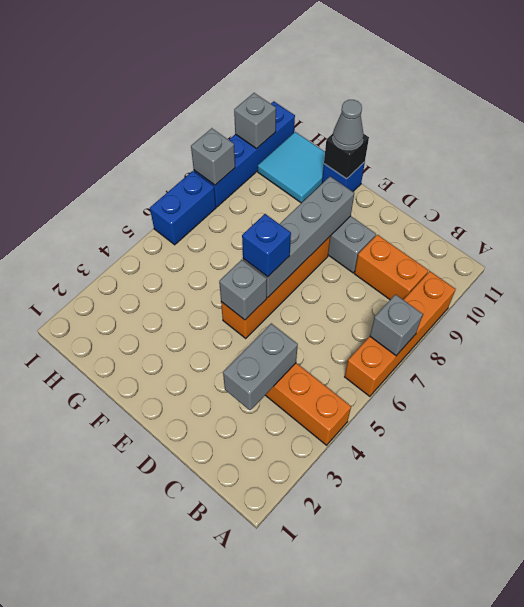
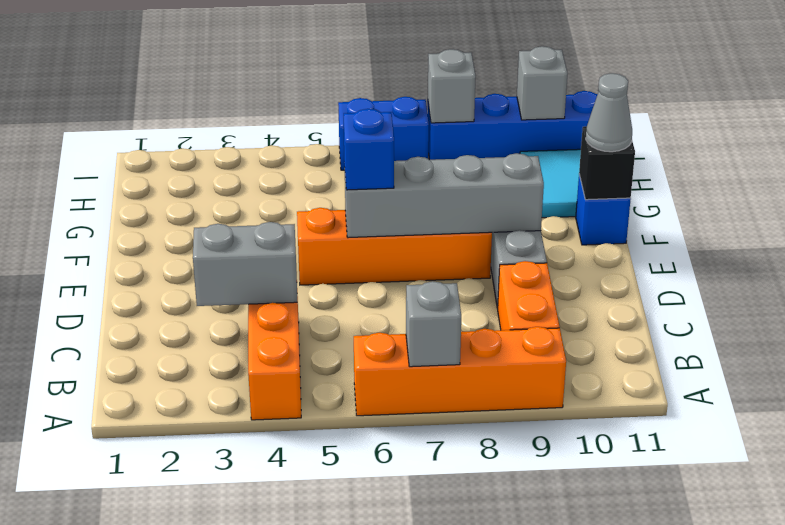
grey 1x1 brick [219,260,267,320] -> none

